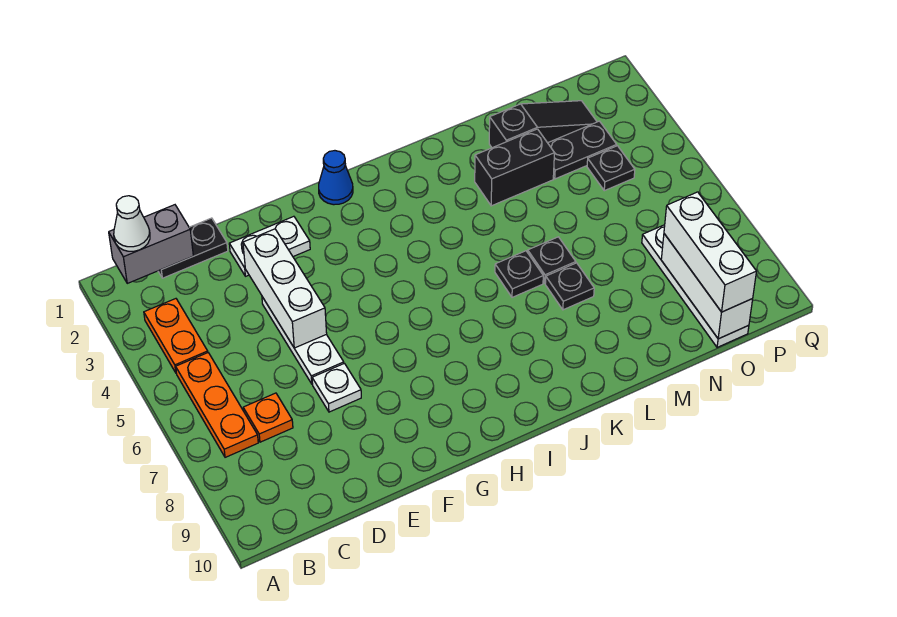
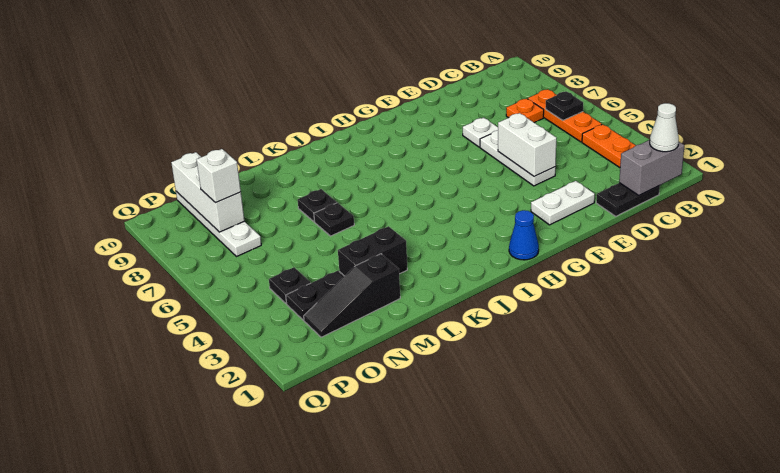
white 1x3 brick [243,229,327,348] -> white 1x2 brick [498,113,556,176]
black 1x1 plate [495,251,543,297] -> black 1x1 plate moved to [546,91,583,120]
white 1x3 brick [664,192,756,312] -> white 1x1 brick [197,149,241,203]

